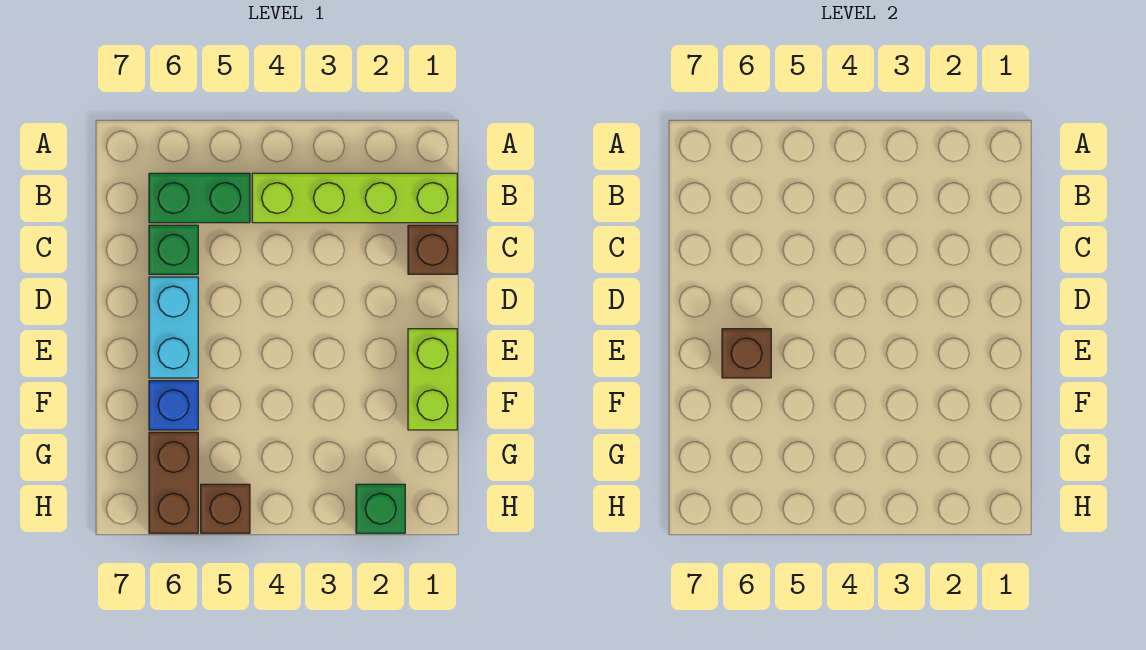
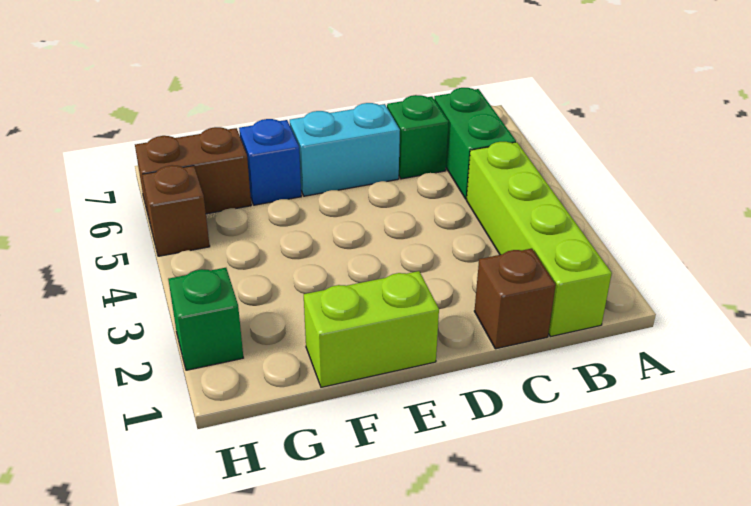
brown 1x1 brick [722,329,771,378] -> none

